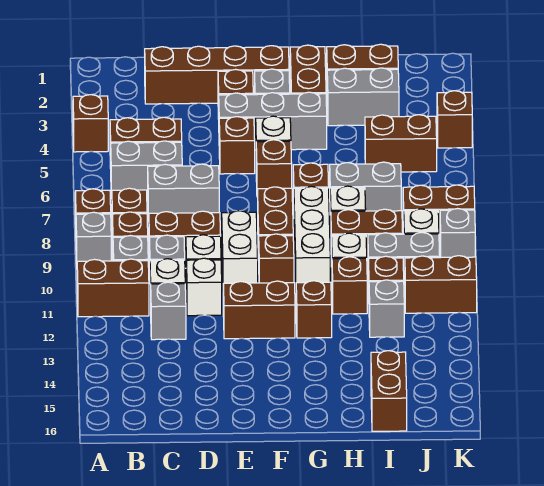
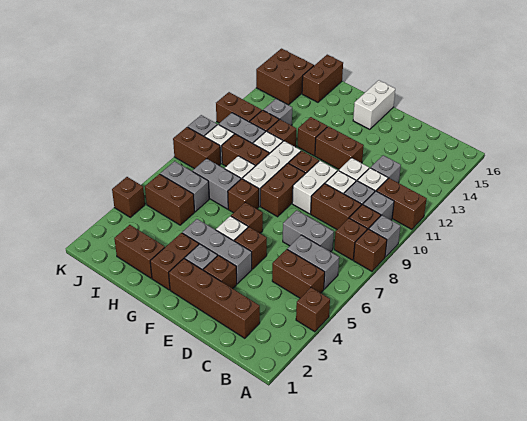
none -> white 1x2 brick [353,80,395,129]
grey 1x2 brick [327,68,399,126] -> grey 1x2 brick moved to [160,161,209,212]
none -> brown 2x2 brick [256,49,314,105]

